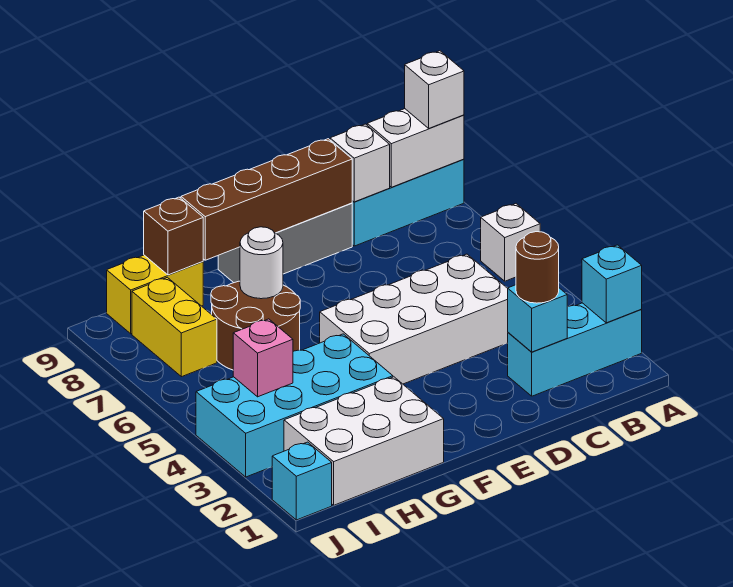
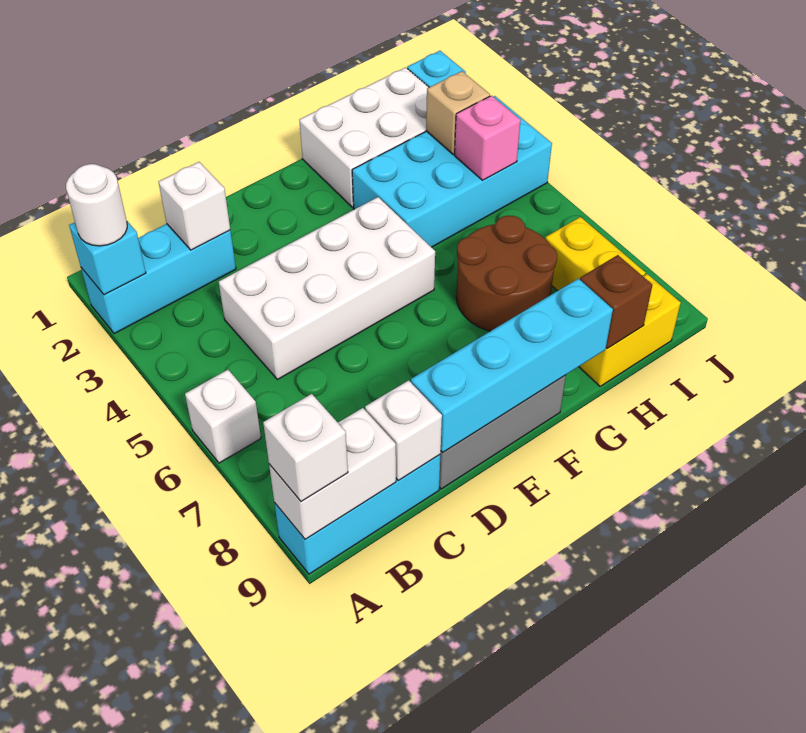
cyan 1x1 brick [508,285,567,352] -> white 1x1 brick [159,162,230,250]
brown 1x1 round brick [516,232,559,303] -> none
brown 1x4 brick [181,139,352,260] -> cyan 1x4 brick [411,279,613,453]
white 1x1 round brick [240,227,283,299] -> white 1x1 round brick moved to [66,164,127,246]
none -> tan 1x1 brick [426,71,490,154]

